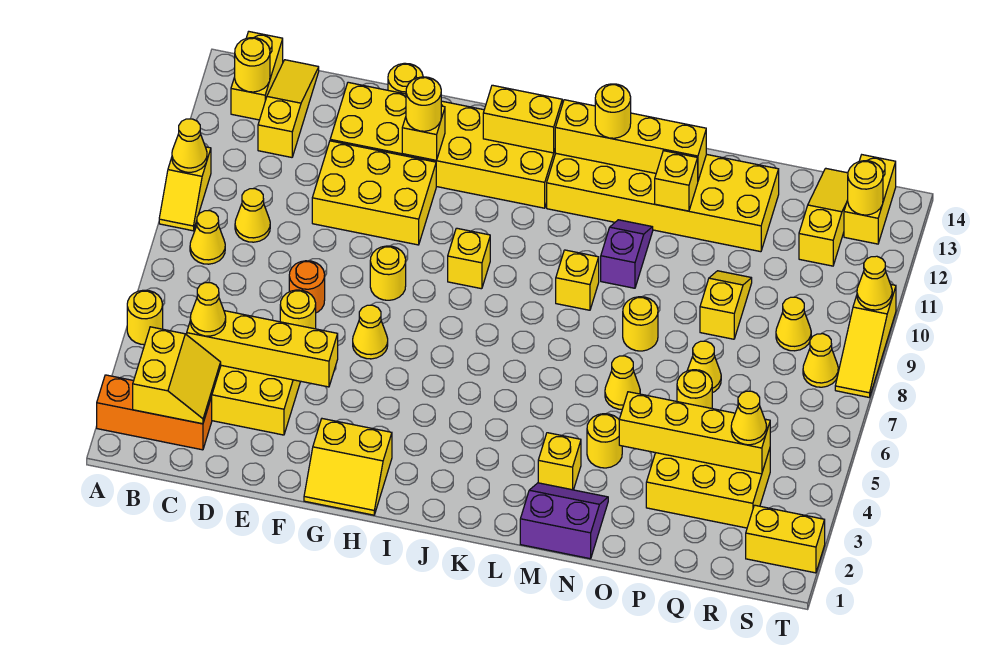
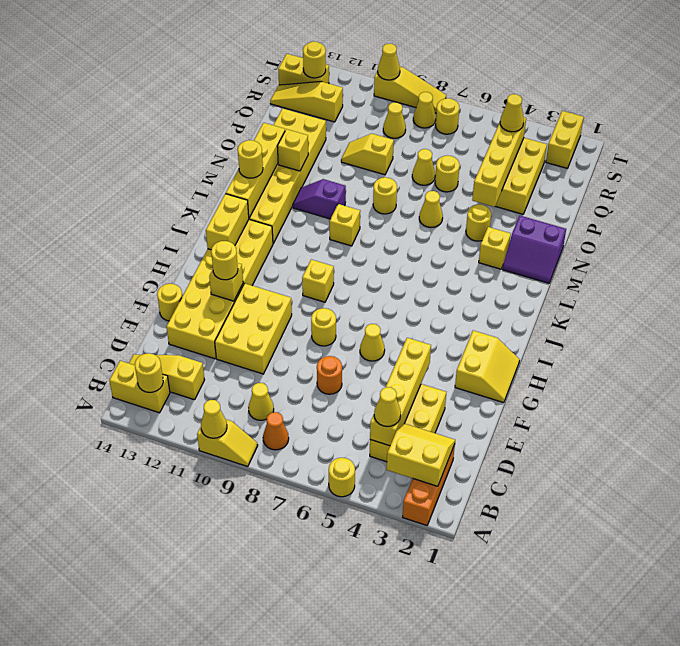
yellow 1x1 cone [190,211,225,264] -> orange 1x1 cone [263,412,289,450]
yellow 1x1 round brick [280,290,316,329] -> yellow 1x1 round brick moved to [436,98,459,134]
purple 2x2 slope [520,483,608,559] -> purple 2x2 slope turned to [503,216,566,283]

